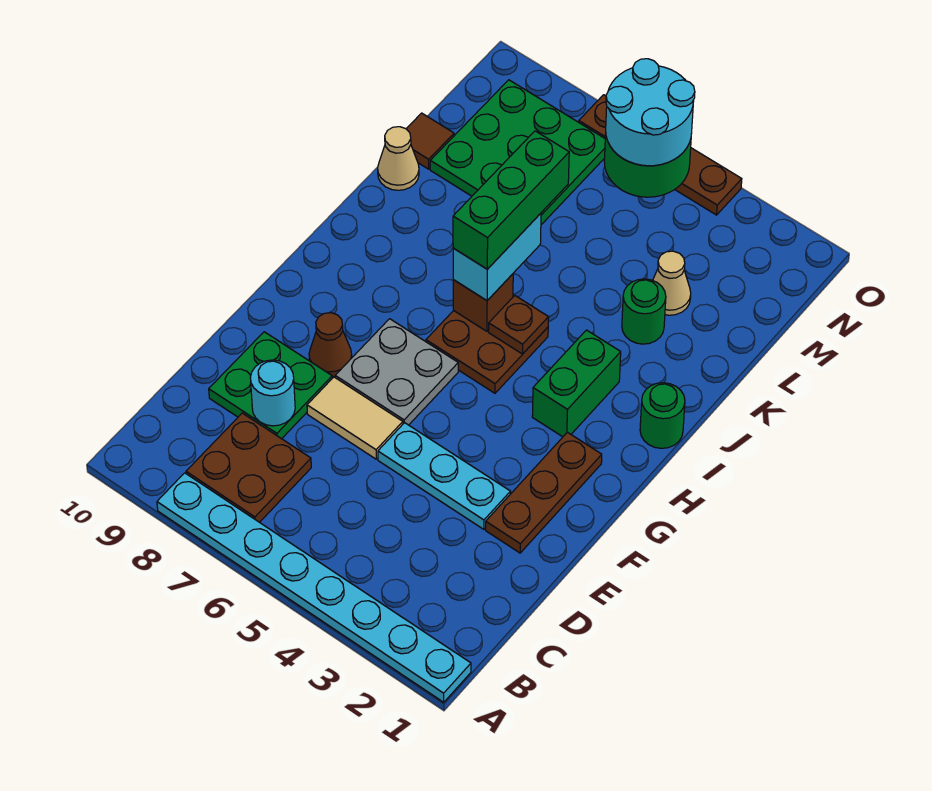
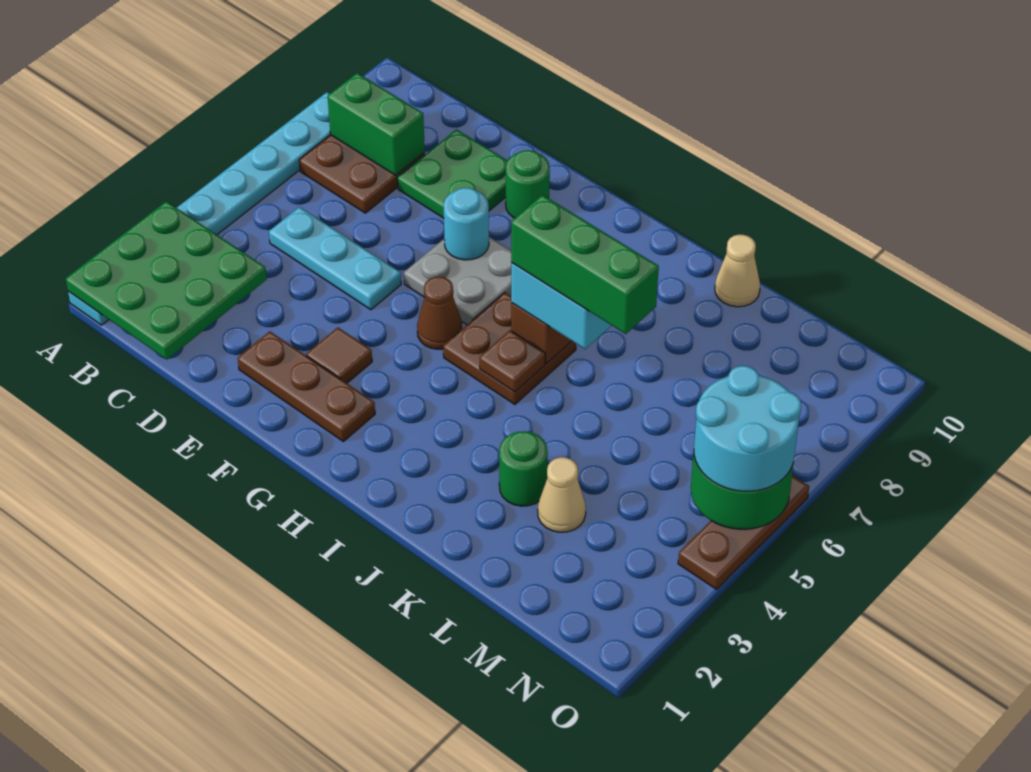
cyan 1x1 round brick [250,360,295,426] -> cyan 1x1 round brick moved to [443,188,489,260]
cyan 1x3 plate [378,423,511,529] -> cyan 1x3 plate turned to [269,207,401,310]
tan 1x2 tile [307,377,403,459] -> none
brown 1x1 cone [309,313,352,377] -> brown 1x1 cone moved to [417,277,462,349]
green 1x2 brick [532,330,621,437] -> green 1x2 brick moved to [328,73,425,175]
green 1x1 round brick [640,383,685,448] -> green 1x1 round brick moved to [506,150,550,218]
green 3x3 plate [430,80,605,225] -> green 3x3 plate moved to [66,201,267,360]
brown 1x1 tile [406,113,454,169] -> brown 1x1 tile moved to [306,327,372,383]
brown 1x4 plate [579,95,742,215] -> brown 1x3 plate [678,475,809,589]

